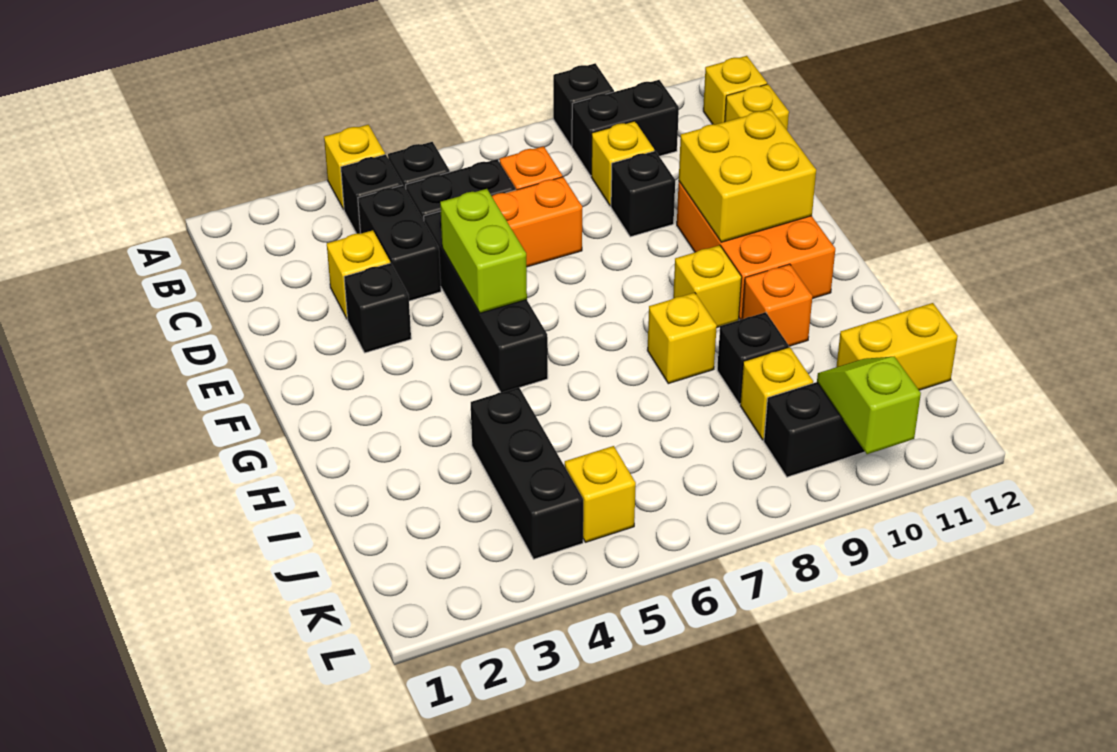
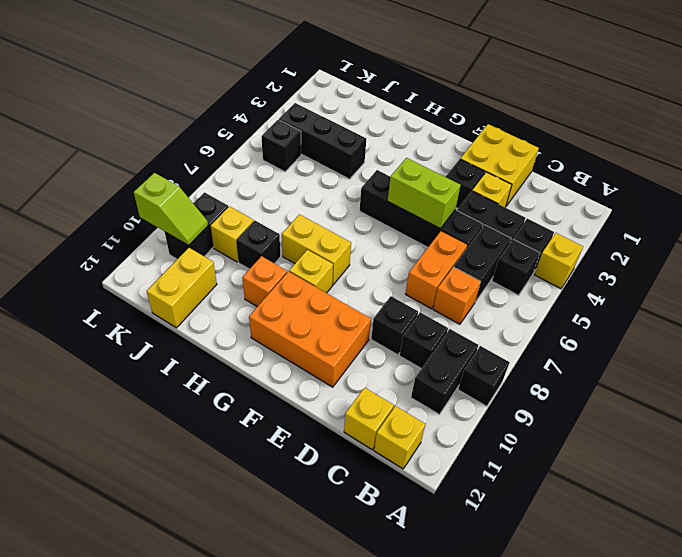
yellow 1x1 brick [591,121,654,206] -> black 1x1 brick [399,312,448,369]
yellow 2x2 brick [679,109,816,242] -> yellow 2x2 brick moved to [460,124,539,206]
yellow 1x1 brick [647,293,717,384] -> yellow 1x2 brick [282,214,351,285]
yellow 1x1 brick [565,446,636,542] -> black 1x1 brick [261,120,301,172]

